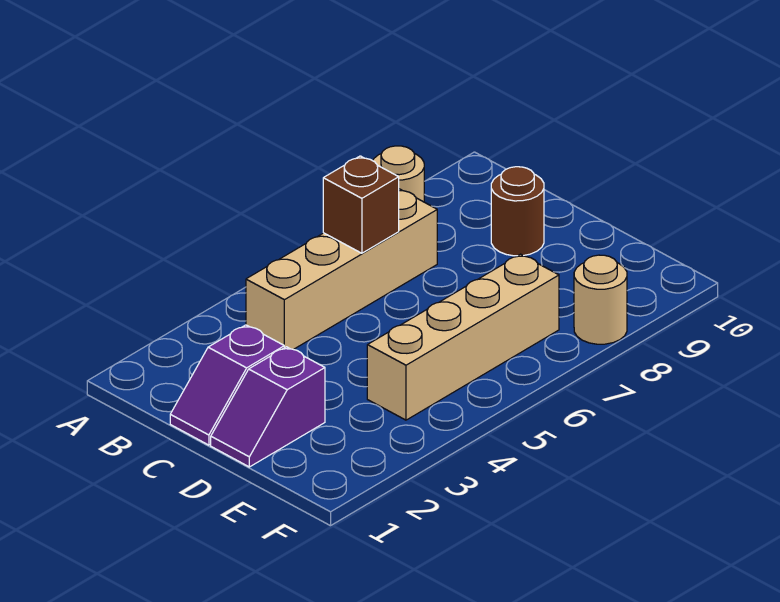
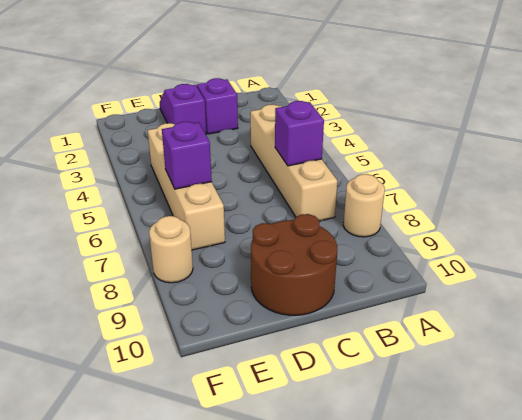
brown 1x1 brick [323,156,399,253] -> purple 1x1 brick [275,101,324,166]
brown 1x1 round brick [491,167,544,256] -> brown 2x2 round brick [251,214,337,315]
none -> purple 1x1 brick [162,122,212,189]

